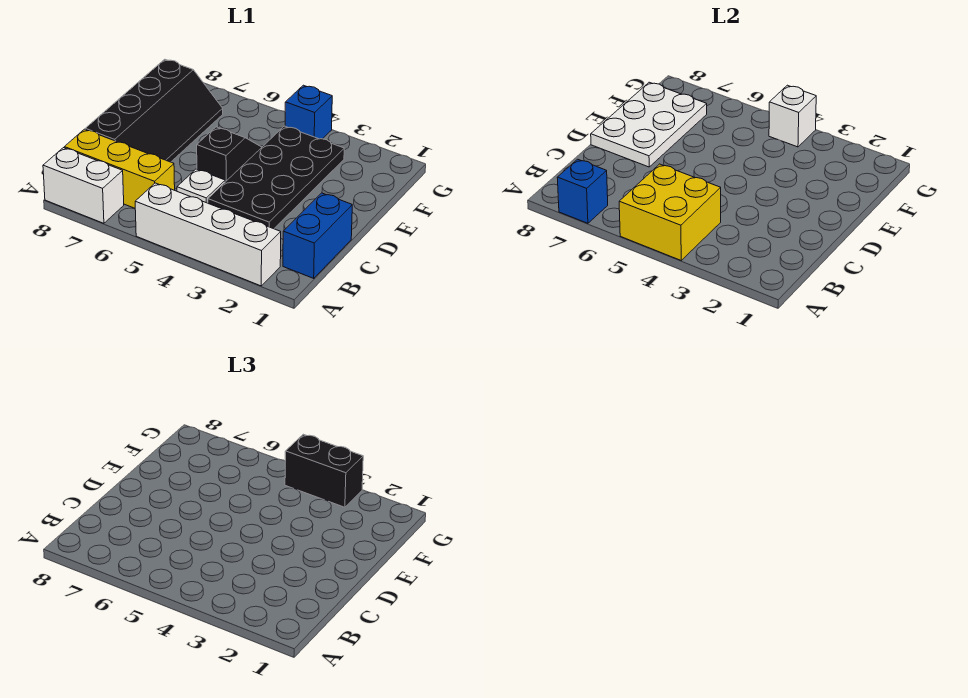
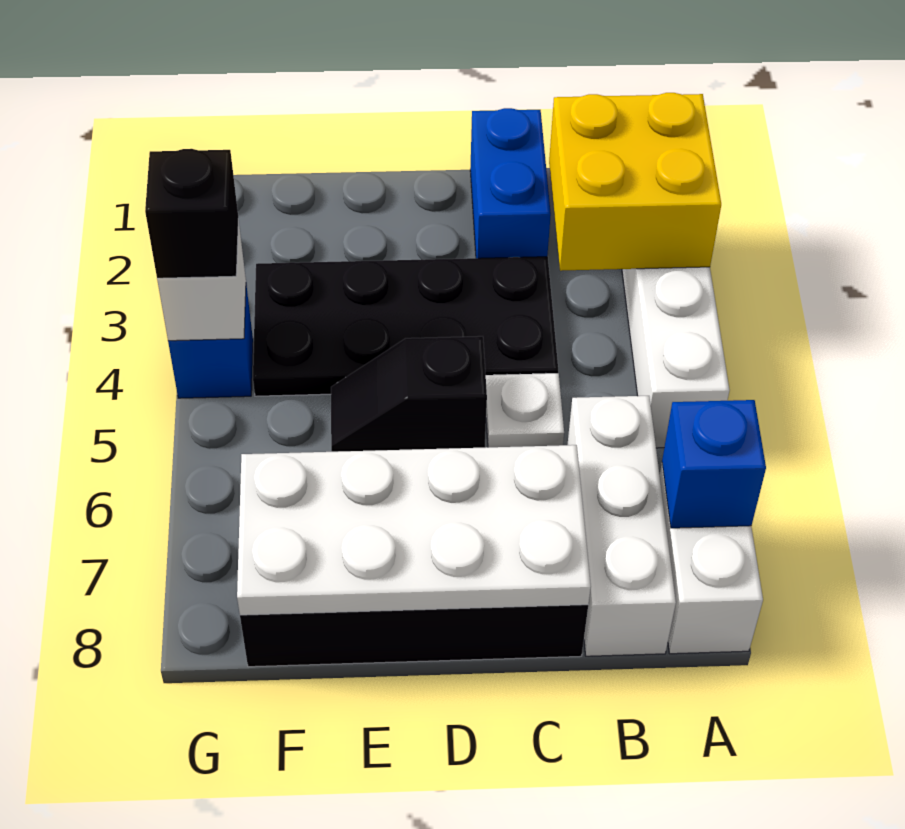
yellow 2x2 brick [619,164,721,260] -> yellow 2x2 brick moved to [549,93,721,271]
blue 1x2 brick [283,193,352,278] -> blue 1x2 brick turned to [470,108,551,258]
yellow 1x3 brick [64,129,175,208] -> white 1x3 brick [567,396,676,656]
white 2x3 plate [591,82,707,167] -> white 2x4 plate [237,445,591,615]
black 1x2 brick [285,434,363,507] -> black 1x1 brick [145,149,238,278]

